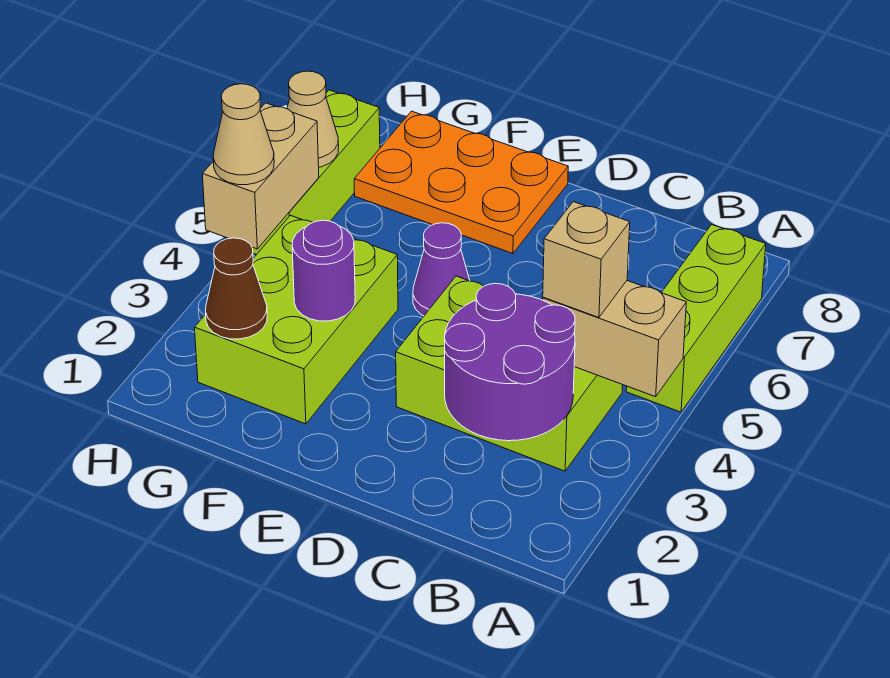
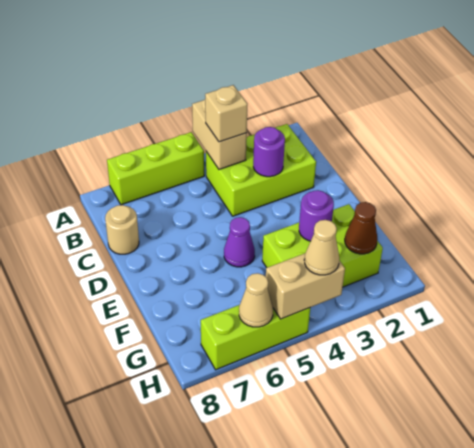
purple 2x2 round brick [445,283,575,441] -> purple 1x1 round brick [253,127,285,177]
lime 2x3 brick [396,276,623,471] -> lime 2x3 brick turned to [206,124,316,216]
none -> tan 1x1 round brick [105,205,139,254]
orange 2x3 plate [354,111,568,254] -> none

